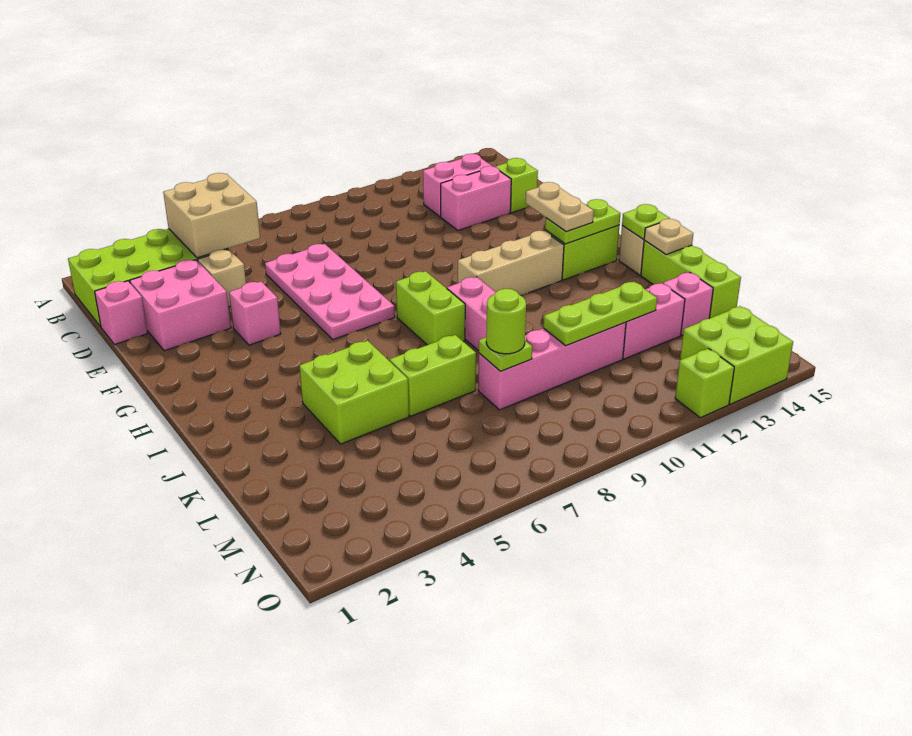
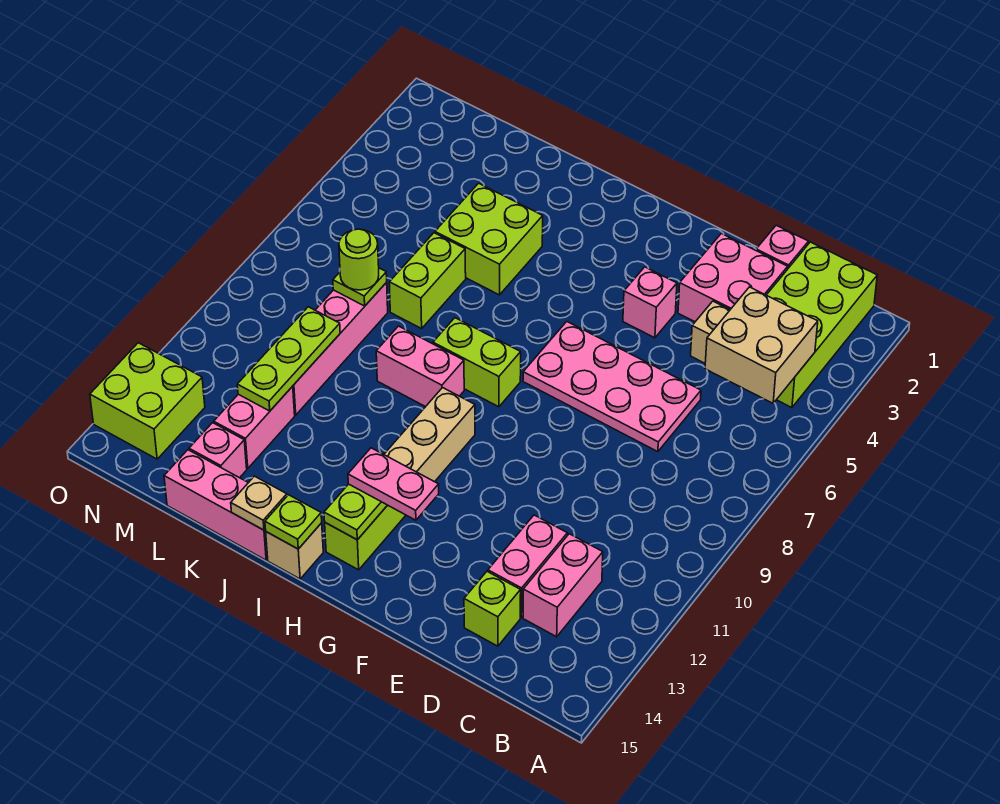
tan 1x2 plate [525,182,594,232] -> pink 1x2 plate [348,448,439,520]
lime 1x3 brick [641,240,741,319] -> pink 1x3 brick [164,450,268,560]
lime 1x1 brick [675,349,734,418] -> none

